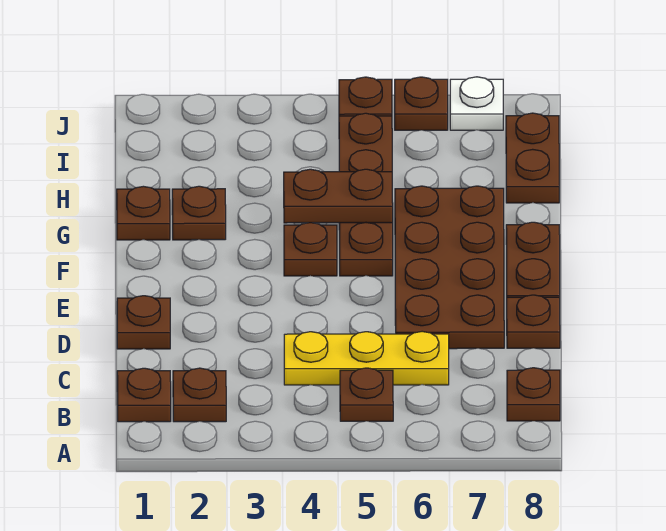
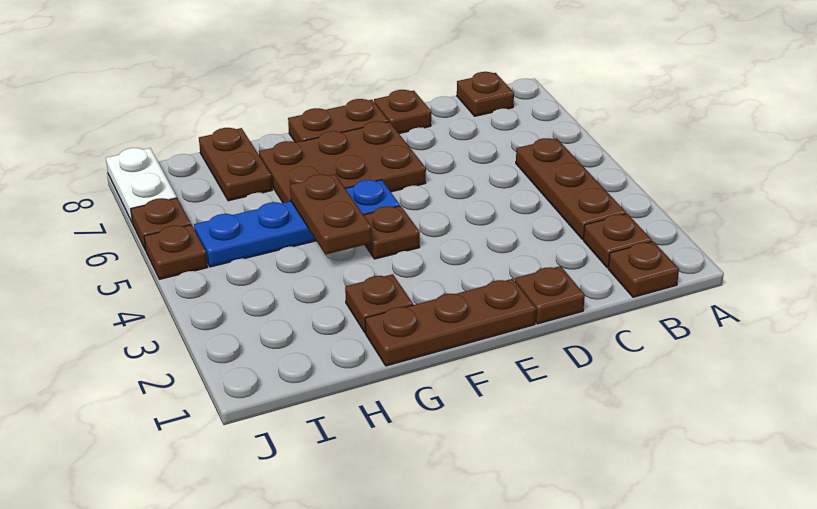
brown 1x1 plate [340,368,393,421] -> brown 1x3 plate [516,138,626,239]
yellow 1x3 plate [284,331,449,385] -> none
brown 2x4 plate [395,186,504,349] -> brown 2x3 plate [259,121,426,203]
brown 1x4 plate [339,113,393,276] -> blue 1x4 plate [194,180,400,267]
brown 1x1 plate [117,186,170,240] -> brown 1x3 plate [365,279,536,366]
brown 1x2 plate [506,113,559,203] -> brown 1x2 plate turned to [199,128,272,201]
white 1x1 plate [450,77,503,130] -> white 1x2 plate [106,148,177,223]

